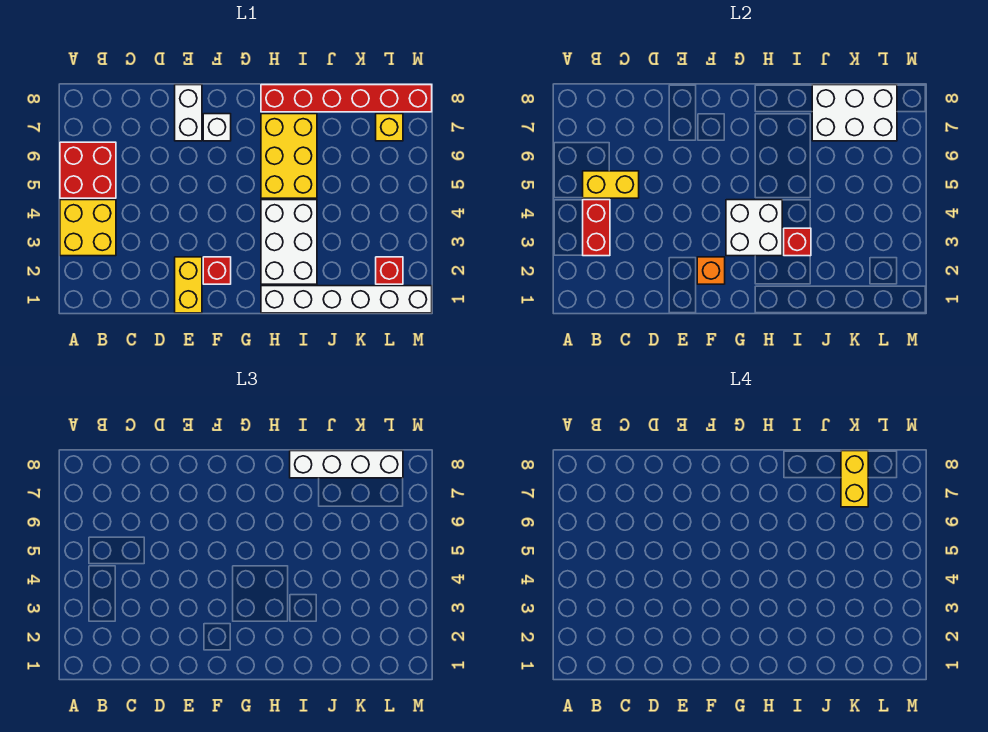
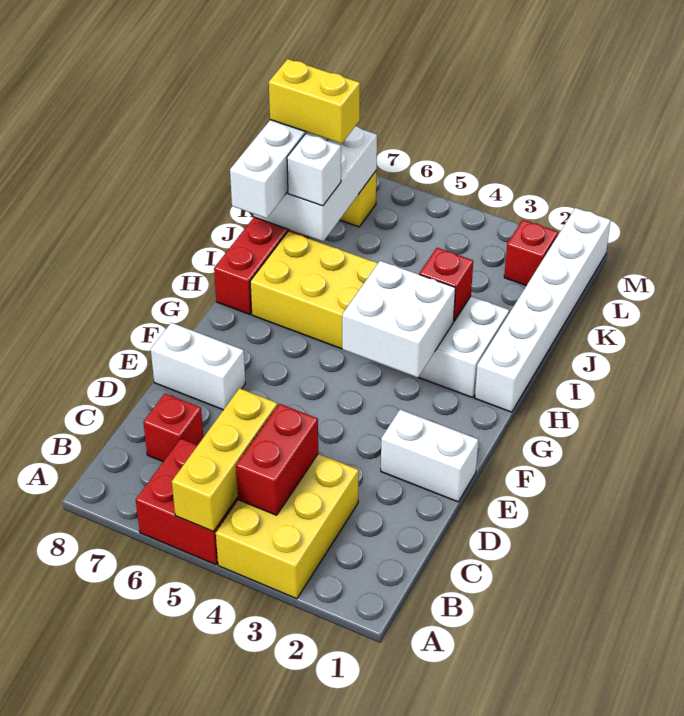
yellow 2x2 brick [60,200,116,256] -> yellow 2x3 brick [216,454,359,599]
red 1x2 brick [583,200,610,256] -> red 1x2 brick turned to [236,404,318,515]
yellow 1x2 brick [583,171,639,198] -> yellow 1x3 brick [172,388,277,532]
yellow 1x2 brick [175,257,202,313] -> white 1x2 brick [381,410,478,502]
red 1x1 brick [203,257,231,284] -> red 1x1 brick moved to [143,394,203,462]
orange 1x1 brick [697,257,725,284] -> none
white 1x1 brick [203,114,231,141] -> white 1x1 brick moved to [287,134,341,206]

